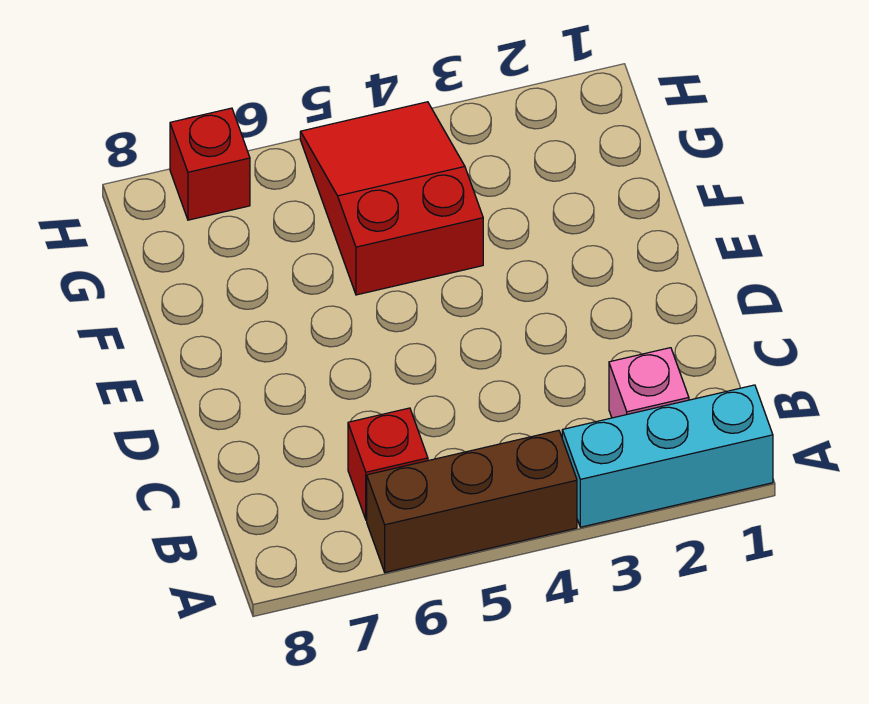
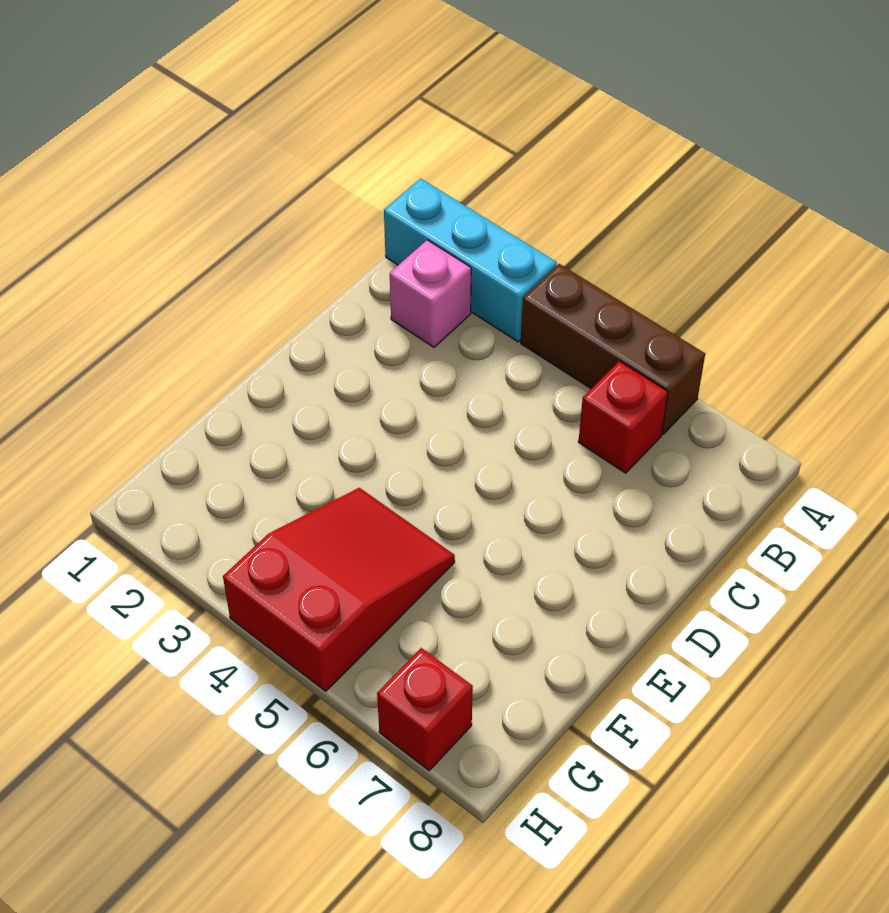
red 2x3 slope [300,102,483,295] -> red 2x3 slope turned to [223,488,455,691]

